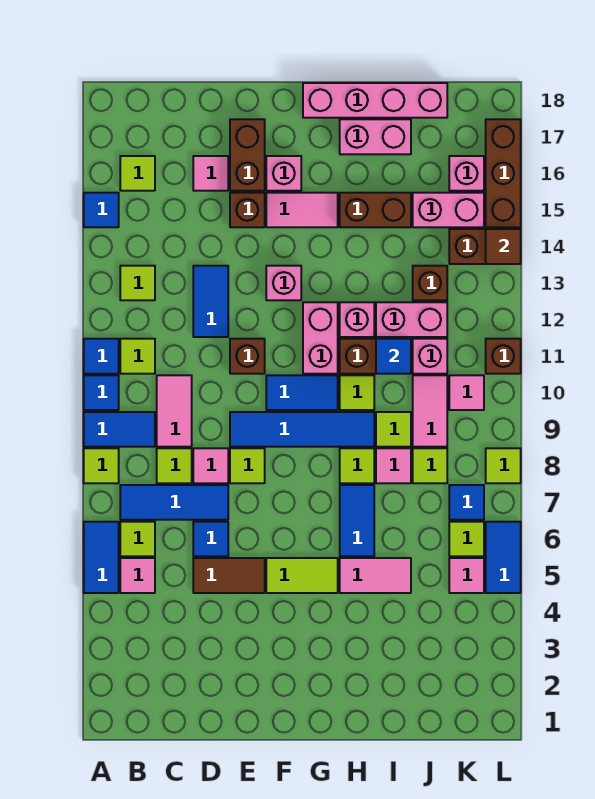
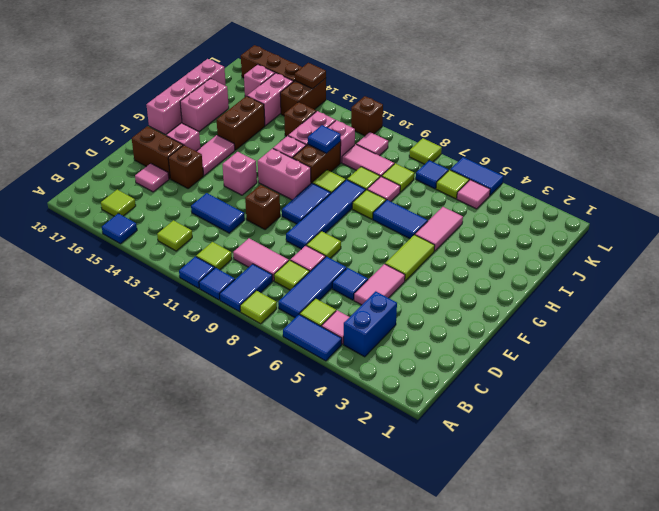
none -> blue 1x2 brick [344,291,397,357]
brown 1x2 tile [193,558,265,593] -> pink 1x2 tile [354,264,405,305]

